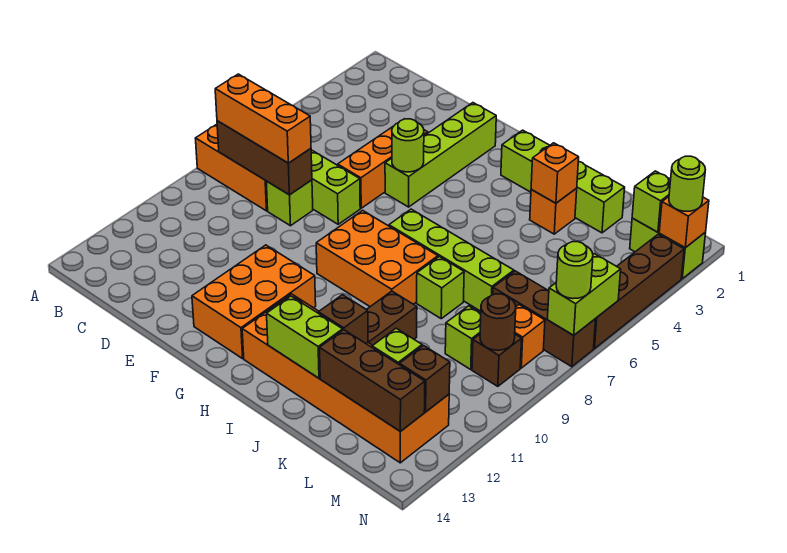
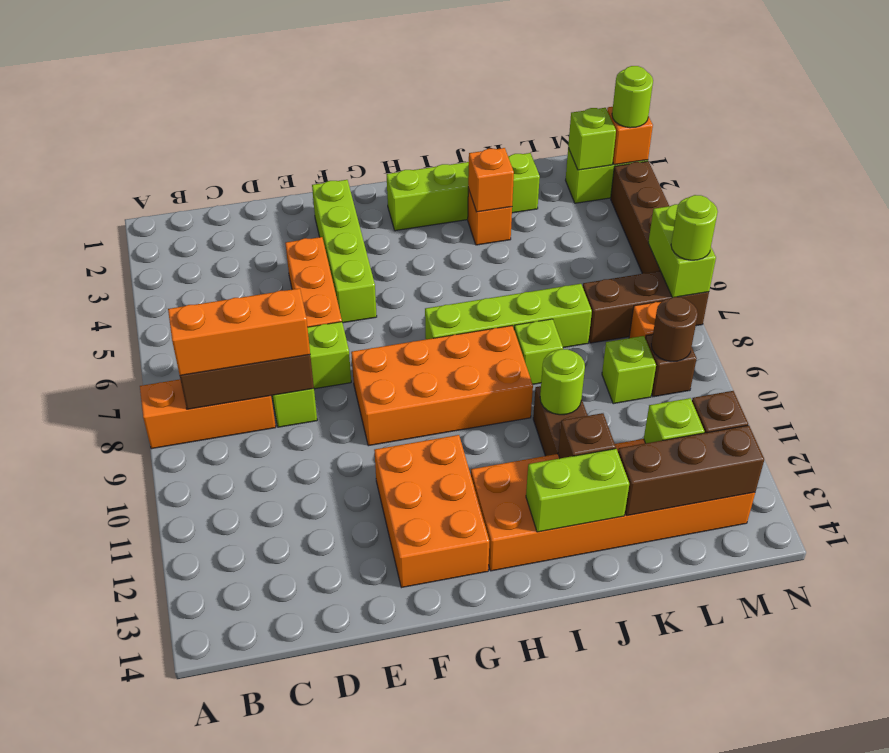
lime 1x1 round brick [392,119,424,172] -> lime 1x1 round brick moved to [540,349,585,415]
orange 2x3 brick [316,210,438,307] -> orange 2x4 brick [351,326,533,446]

